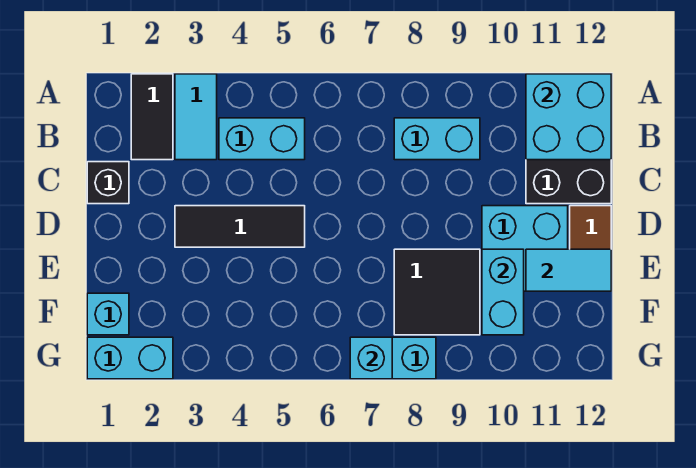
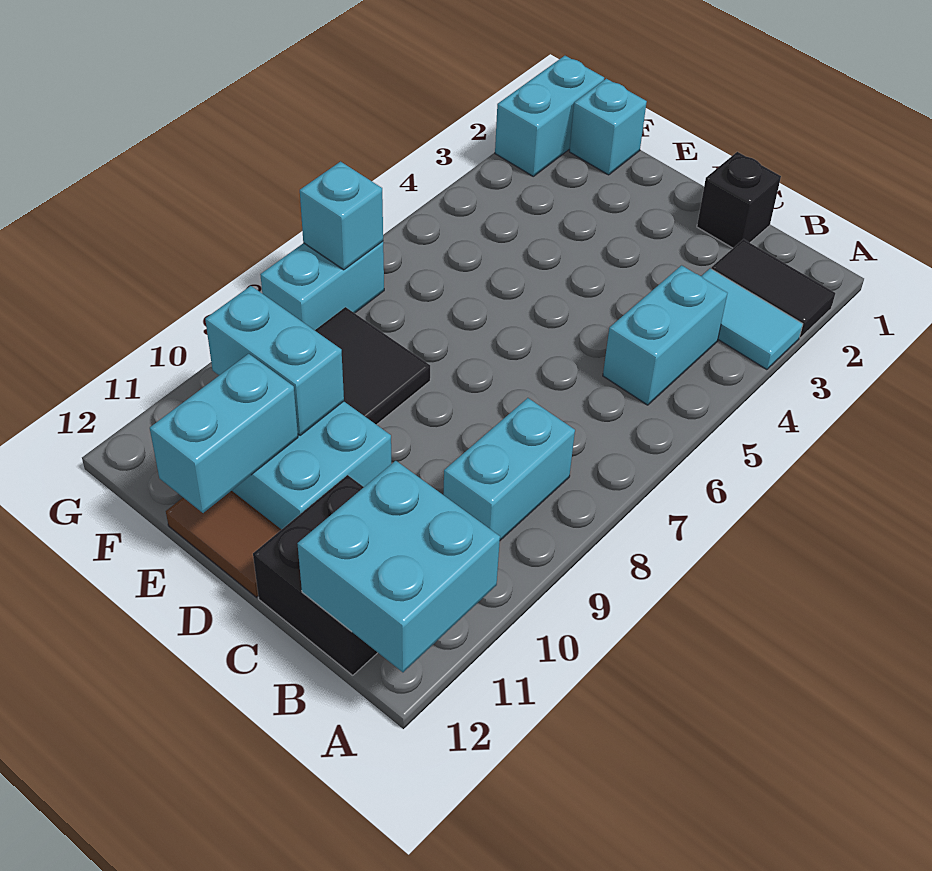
black 1x3 tile [175,206,305,247] -> none
cyan 1x2 tile [526,249,611,291] -> cyan 1x2 brick [150,354,298,513]

